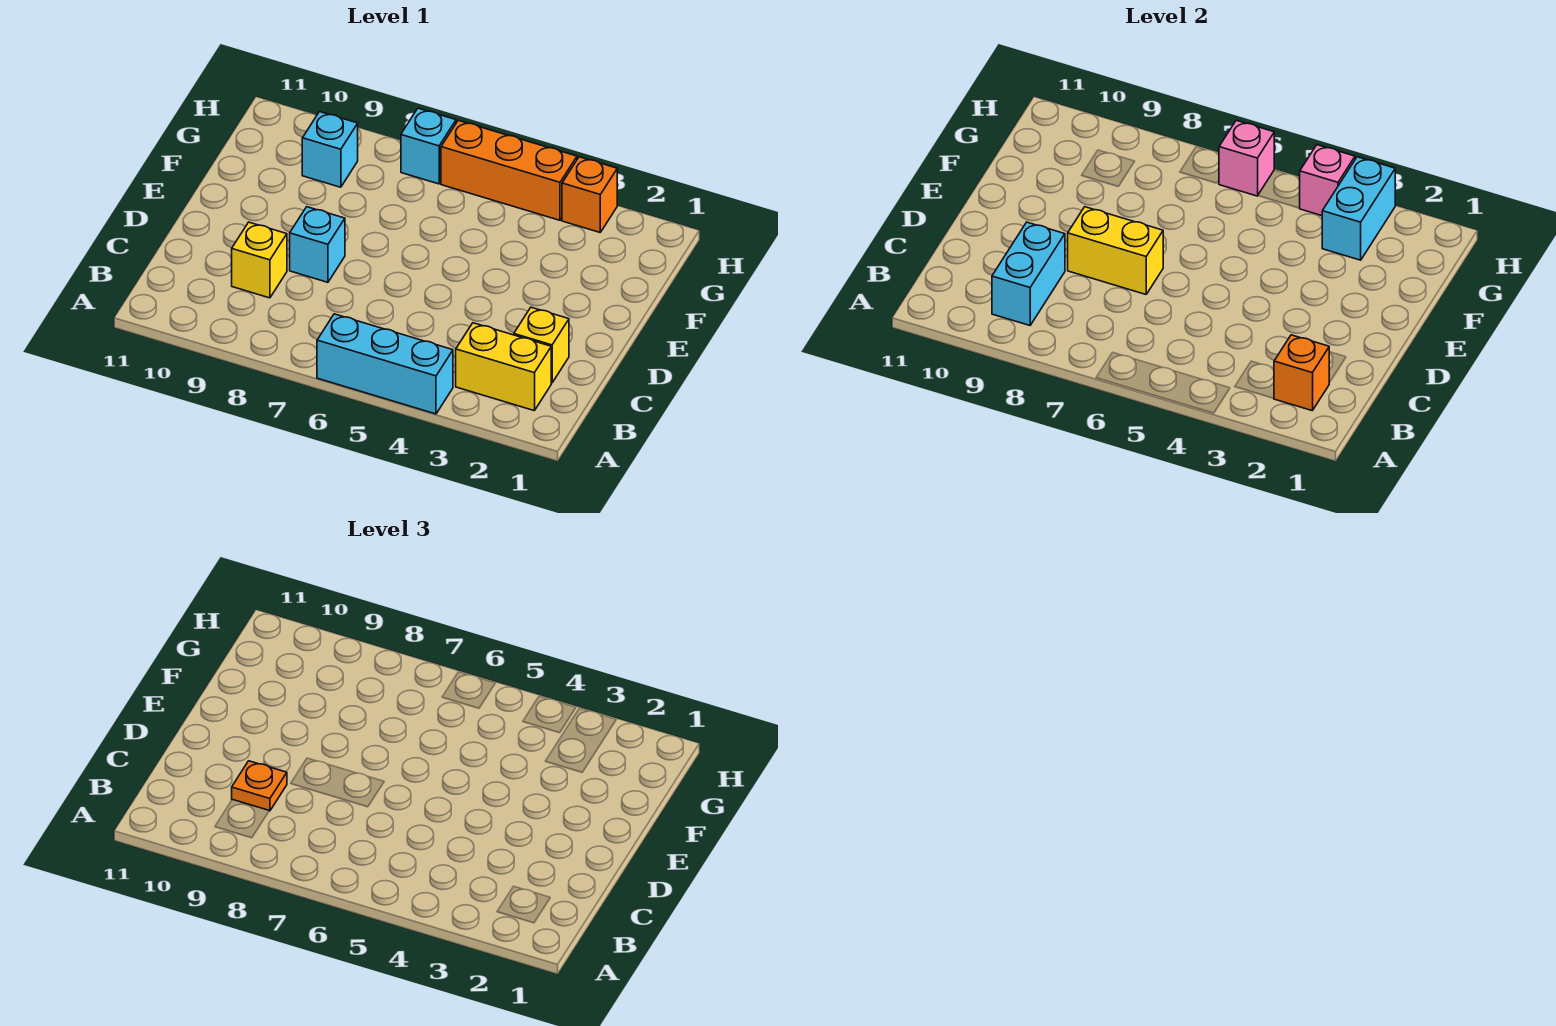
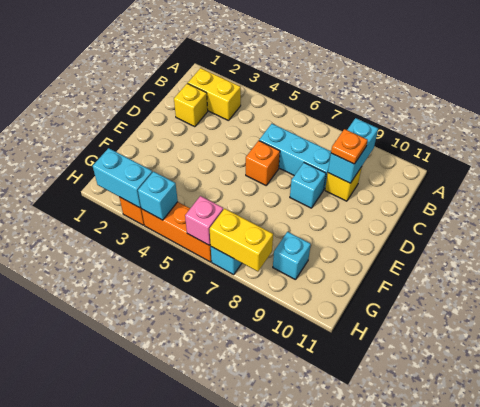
cyan 1x3 brick [317,314,453,414] -> cyan 1x3 brick moved to [259,124,331,190]
orange 1x1 brick [1274,335,1329,411] -> orange 1x1 brick moved to [246,141,280,185]
yellow 1x2 brick [1068,207,1163,294] -> yellow 1x2 brick moved to [210,209,273,271]
cyan 1x2 brick [1322,157,1395,260] -> cyan 1x2 brick turned to [93,148,153,208]
pink 1x1 brick [1300,145,1355,216] -> cyan 1x1 brick [138,172,178,220]

